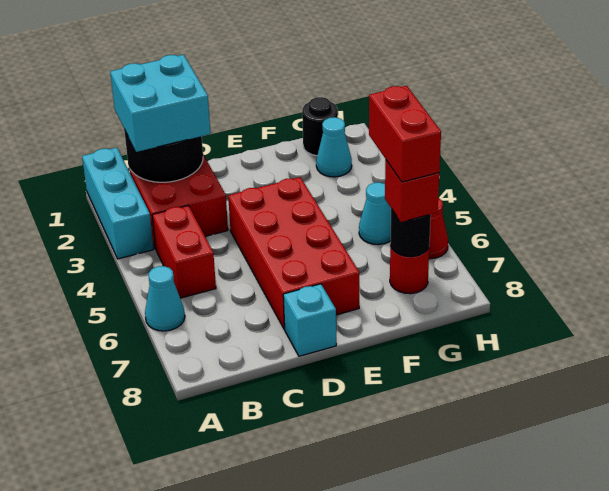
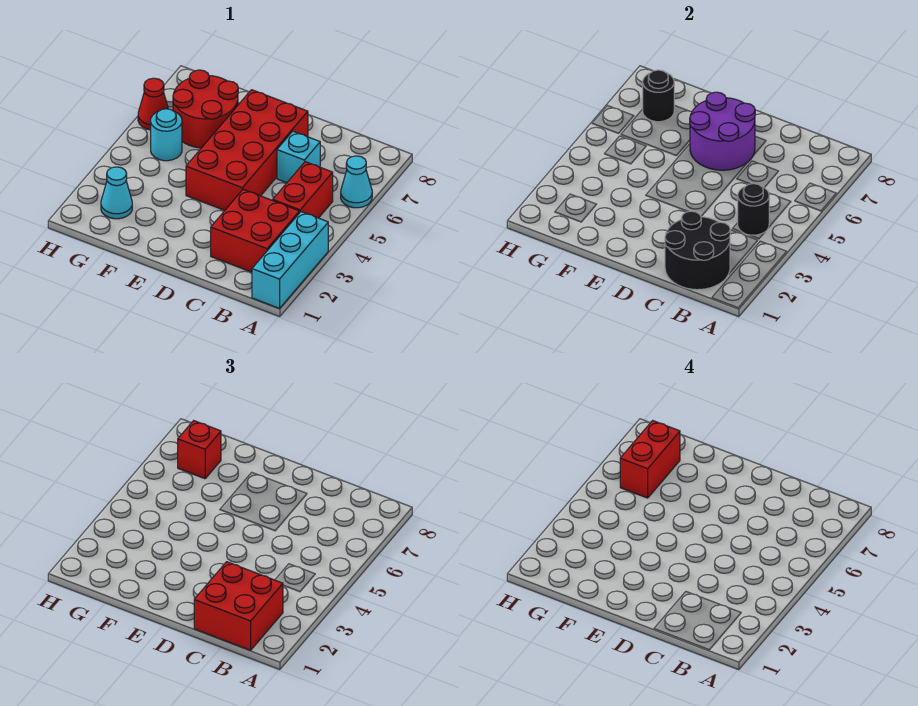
cyan 2x2 brick [110,55,210,152] -> red 2x2 brick [194,562,283,650]
none -> purple 2x2 round brick [690,92,755,170]
cyan 1x1 brick [283,284,336,356] -> cyan 1x1 brick moved to [277,131,320,183]
black 1x1 round brick [302,97,338,156] -> black 1x1 round brick moved to [738,184,769,235]
cyan 1x1 cone [359,182,391,245] -> cyan 1x1 round brick [151,109,182,161]
red 1x1 round brick [390,246,429,294] -> red 2x2 round brick [173,70,238,148]

